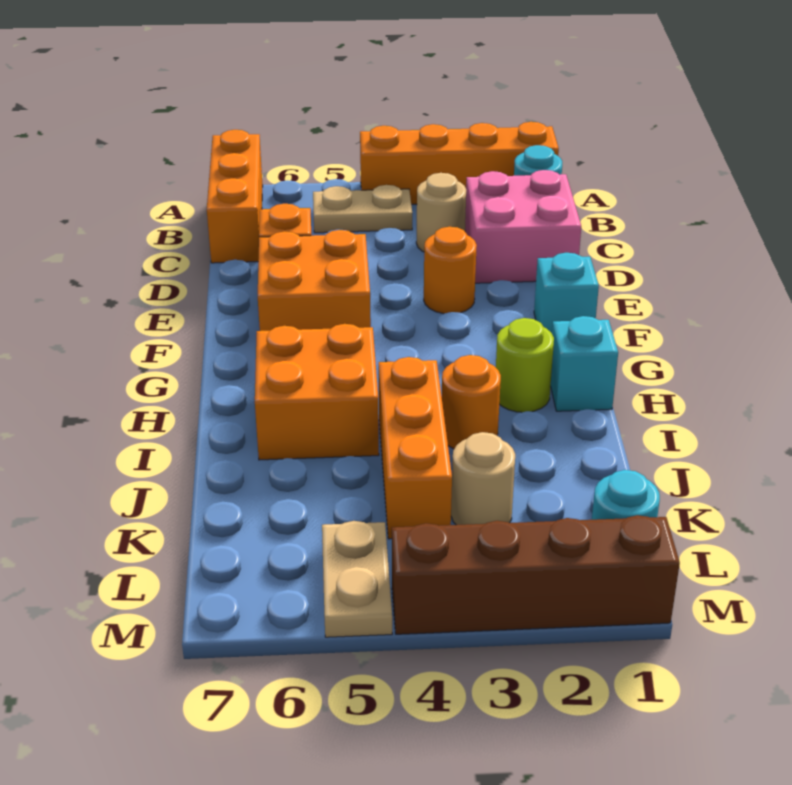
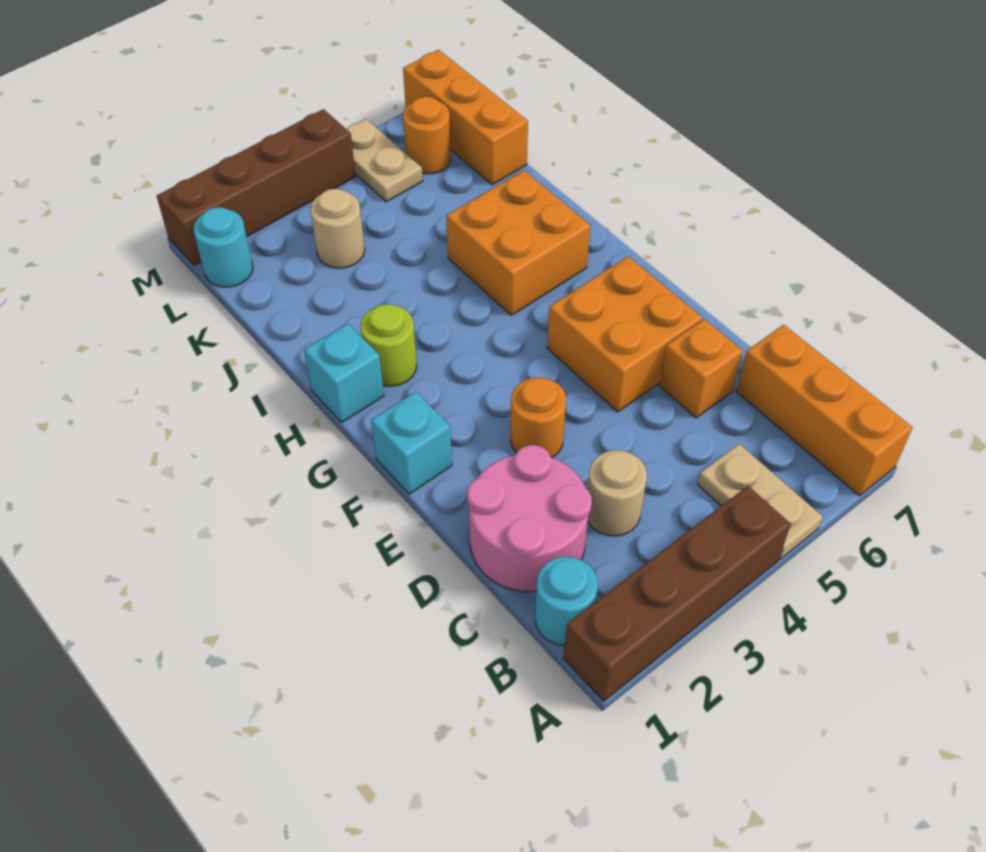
orange 1x4 brick [360,122,559,204] -> brown 1x4 brick [563,486,791,701]
tan 1x2 plate [313,185,412,233] -> tan 1x2 plate turned to [698,444,823,559]
pink 2x2 brick [465,170,581,283] -> pink 2x2 round brick [467,445,592,592]
orange 1x1 round brick [442,355,501,449] -> orange 1x1 round brick moved to [403,97,451,174]
orange 1x3 brick [379,357,452,539] -> orange 1x3 brick moved to [403,50,528,185]

